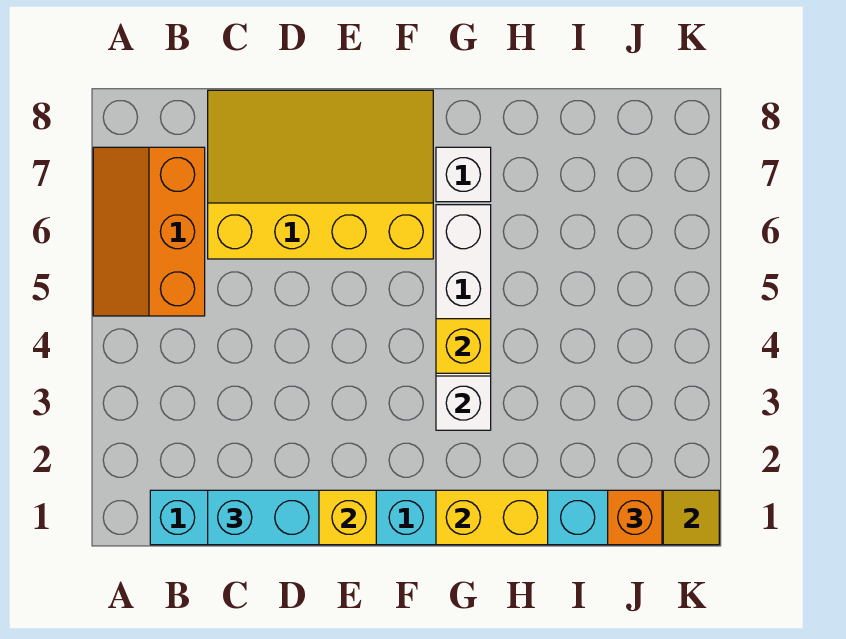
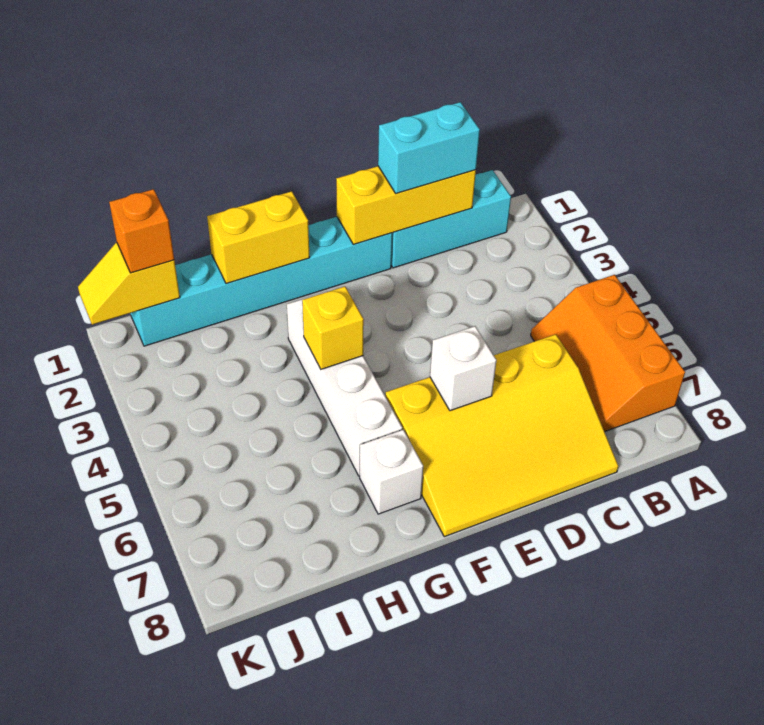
orange 2x3 slope [93,147,205,316] -> orange 2x3 slope turned to [531,275,685,432]
white 1x1 brick [436,376,491,430] -> white 1x1 brick moved to [430,326,496,411]

